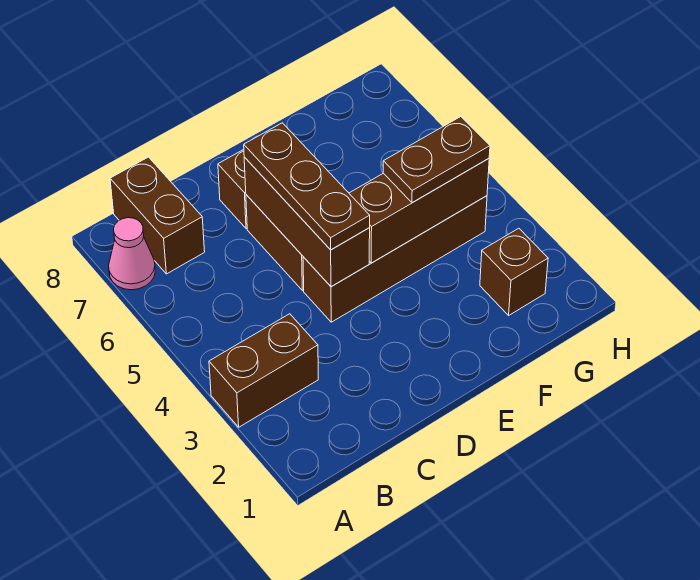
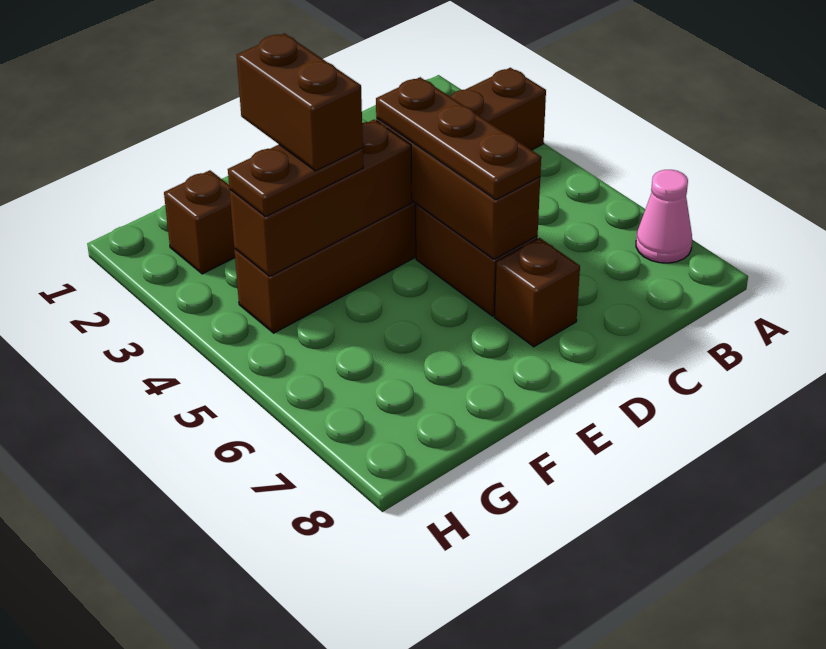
brown 1x2 brick [110,157,205,274] -> brown 1x2 brick moved to [237,33,363,171]

